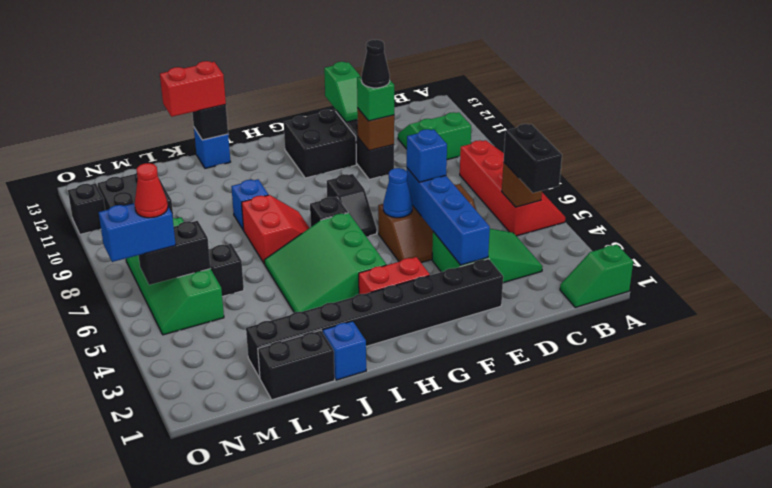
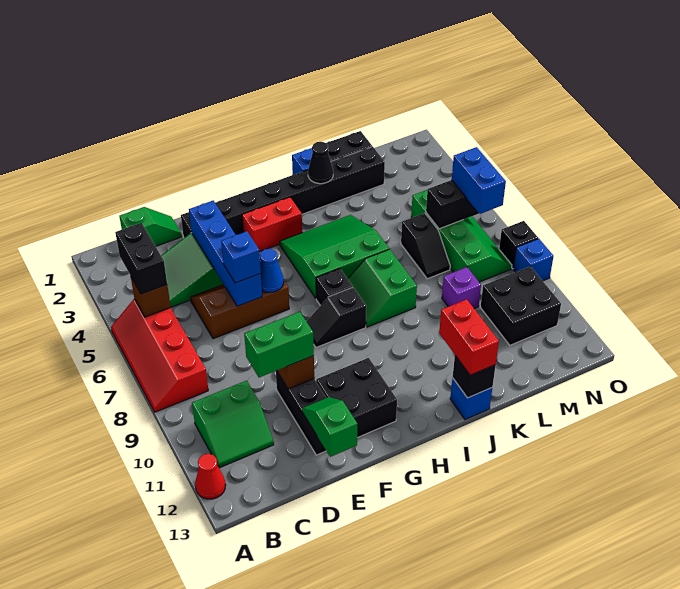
green 1x2 slope [560,244,633,307] -> green 1x2 slope moved to [120,207,182,246]
green 1x1 brick [357,77,394,121] -> green 1x2 brick [244,312,314,377]
black 1x1 cone [361,40,390,88] -> black 1x1 cone moved to [308,142,333,184]
black 1x2 slope [327,174,377,236] -> black 1x2 slope turned to [307,287,366,347]
green 3x3 slope [264,213,386,313] -> green 3x3 slope turned to [280,215,389,298]
red 2x2 slope [242,195,309,264] -> green 2x2 slope [348,249,417,327]
blue 1x1 brick [231,179,268,230] -> blue 1x1 brick moved to [513,239,553,281]
red 1x2 brick [160,61,226,117] -> red 1x2 brick turned to [439,299,499,375]
none -> purple 1x1 brick [442,267,481,309]
blue 1x2 brick [99,203,176,262] -> blue 1x2 brick turned to [452,147,506,214]
red 1x1 cone [135,163,168,218] -> red 1x1 cone moved to [195,454,226,499]
black 1x1 brick [68,183,105,234] -> black 1x1 brick moved to [499,221,538,268]

